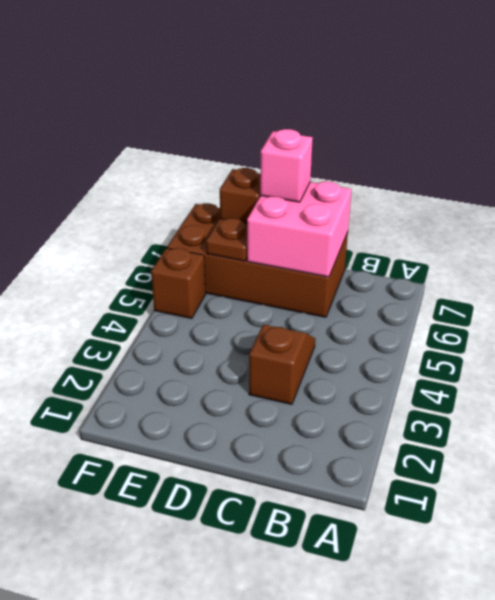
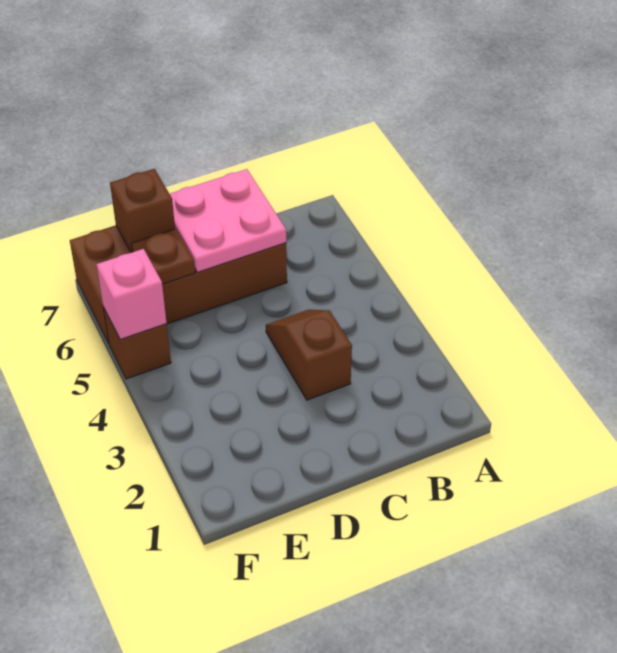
pink 2x2 brick [247,181,351,277] -> pink 2x2 plate [170,169,286,272]
pink 1x1 brick [260,129,313,202] -> pink 1x1 brick moved to [97,249,167,340]

